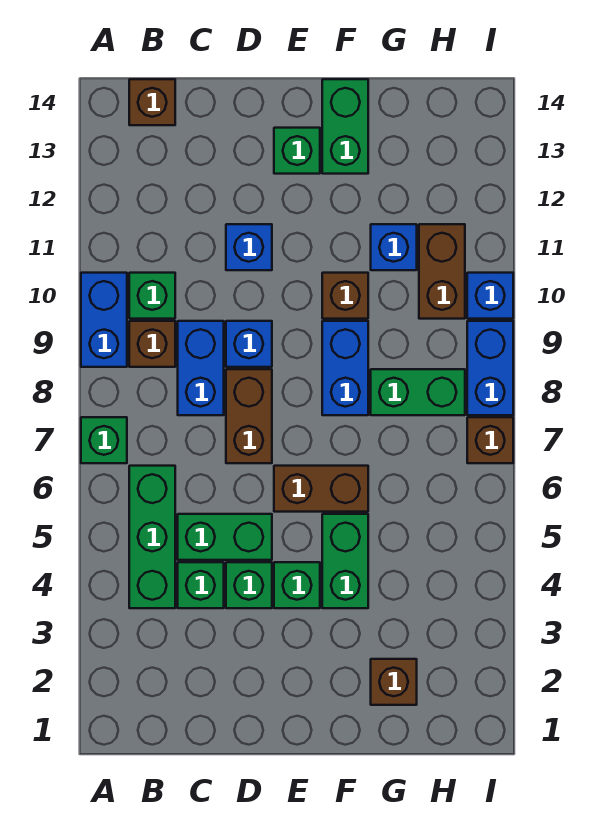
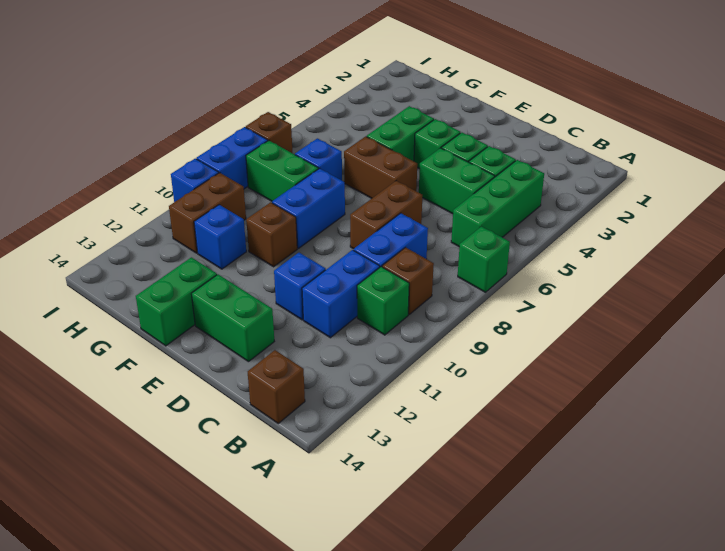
blue 1x2 brick [81,273,127,367] -> blue 1x2 brick moved to [302,250,380,338]
blue 1x1 brick [226,321,272,367] -> blue 1x1 brick moved to [295,138,342,180]
green 1x1 brick [274,128,320,174] -> green 1x2 brick [191,274,274,362]
brown 1x1 brick [371,659,417,705] -> none

